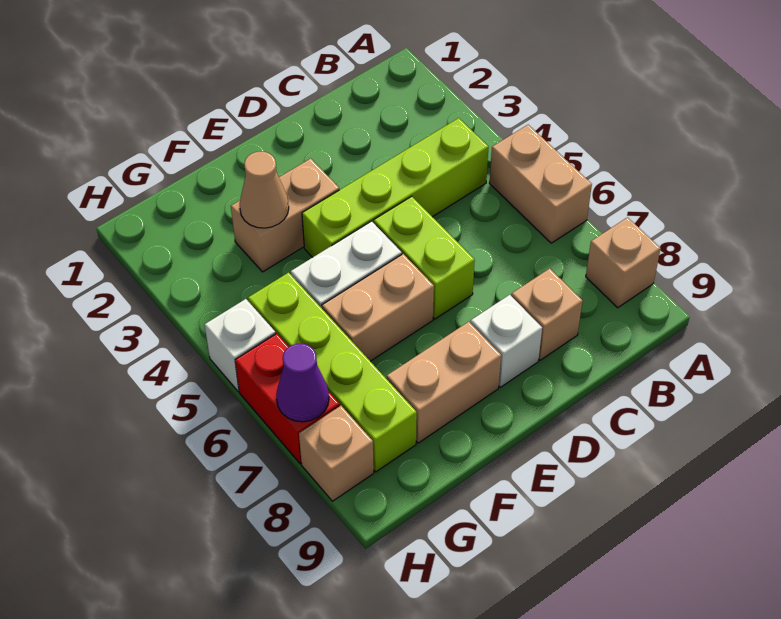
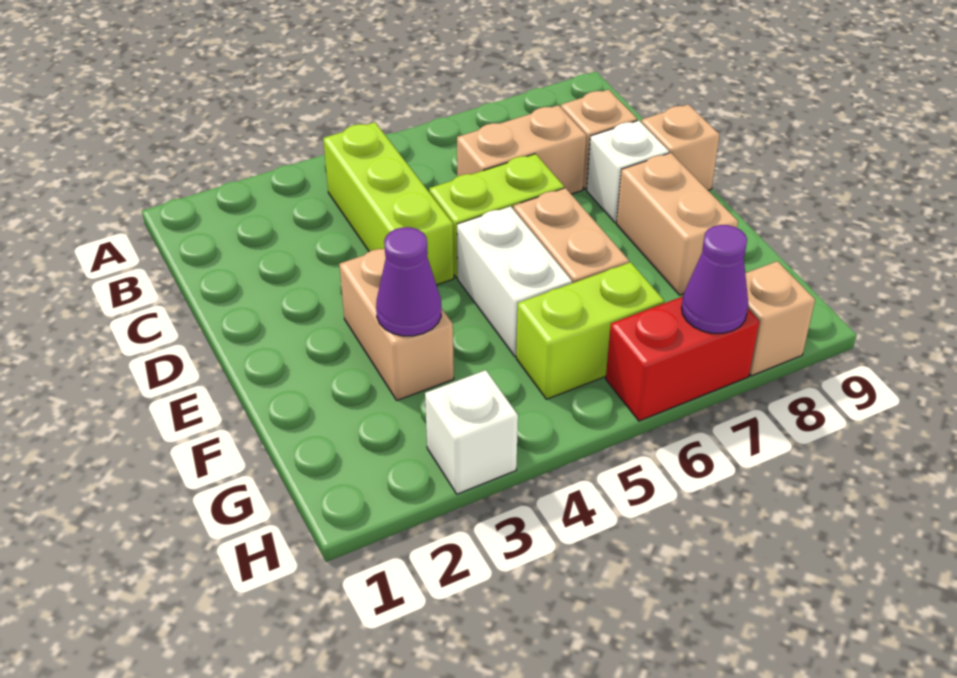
tan 1x2 brick [489,125,592,243] -> tan 1x2 brick moved to [457,105,586,194]
tan 1x1 brick [586,217,661,308] -> tan 1x1 brick moved to [641,104,720,190]
lime 1x4 brick [302,118,488,257] -> lime 1x3 brick [323,122,454,285]
tan 1x1 cone [240,152,289,228] -> purple 1x1 cone [376,227,441,336]
lime 1x4 brick [248,273,417,472] -> lime 1x2 brick [516,262,664,399]
white 1x1 brick [205,299,275,392] -> white 1x1 brick moved to [425,370,518,494]

